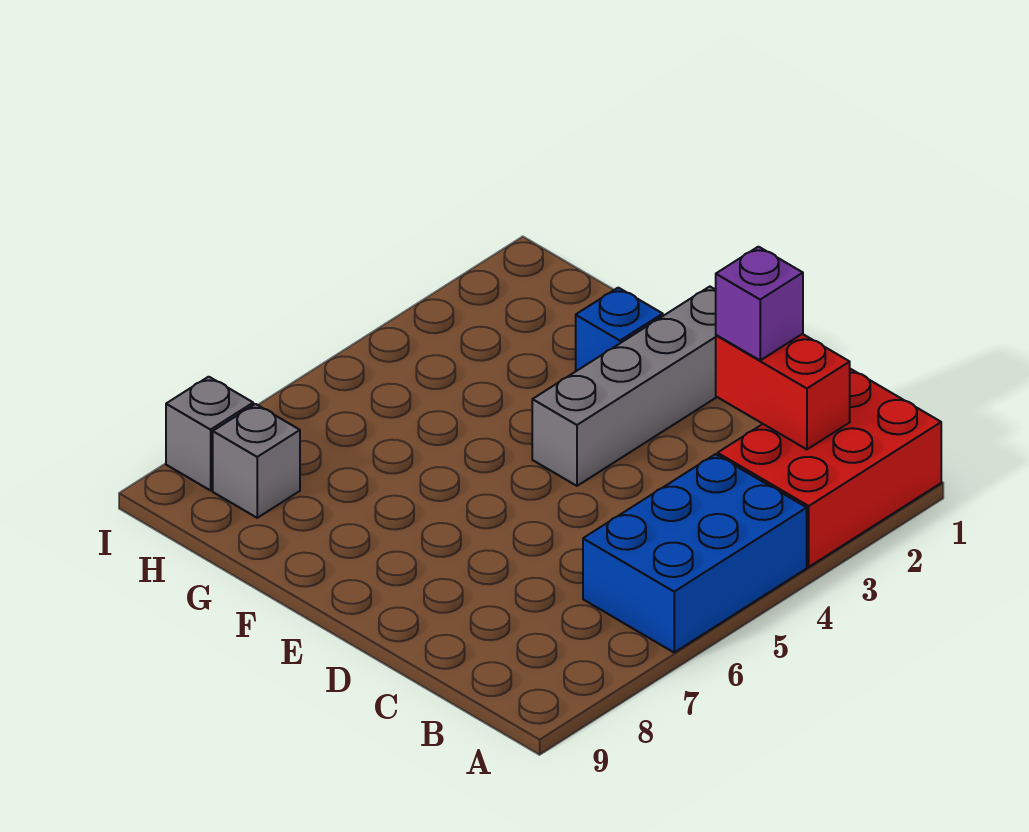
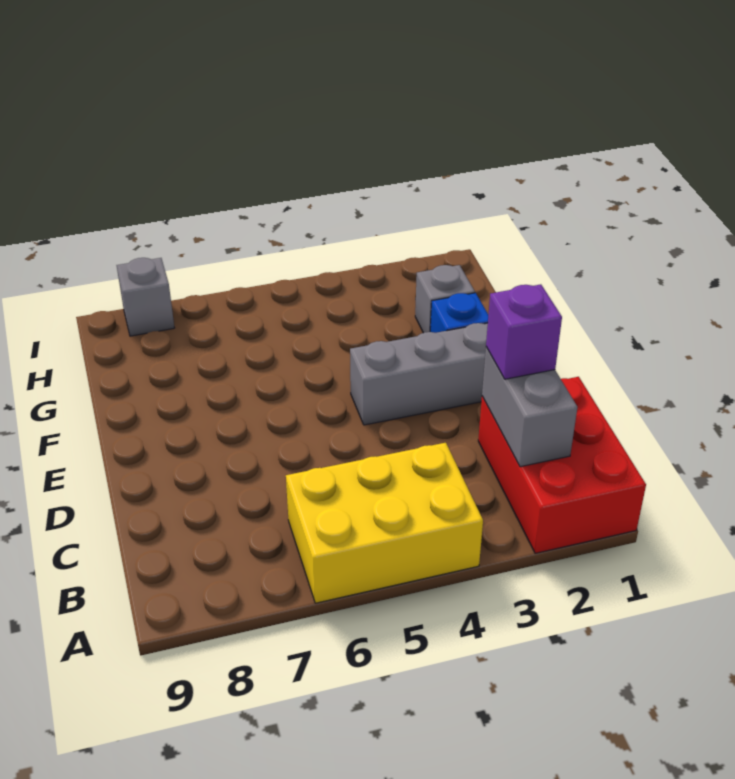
red 2x3 brick [718,369,941,567] -> red 2x3 brick turned to [478,377,646,553]
blue 2x3 brick [583,454,807,652] -> yellow 2x3 brick [286,443,483,603]
red 1x2 brick [716,334,850,449] -> grey 1x2 brick [482,347,577,467]
grey 1x1 brick [213,404,300,518] -> grey 1x1 brick moved to [415,265,475,333]

